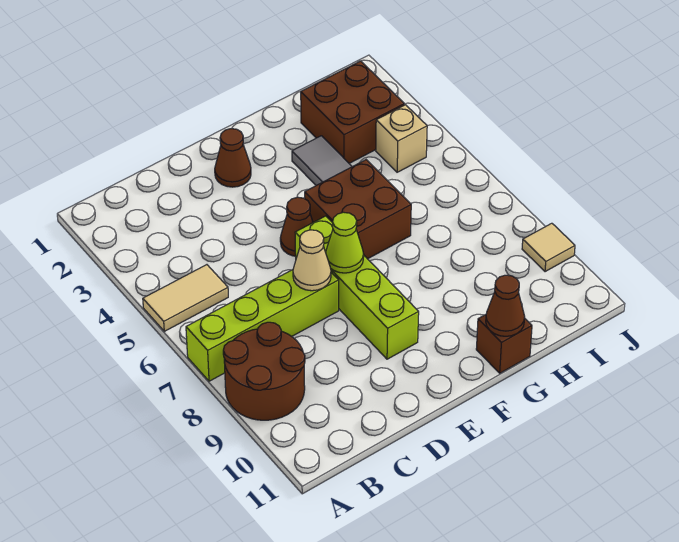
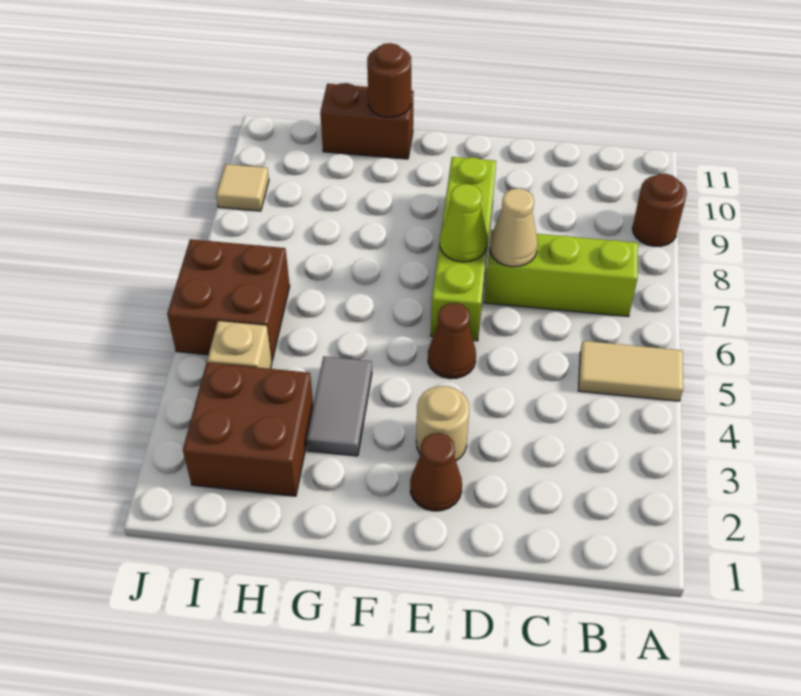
lime 1x4 brick [186,270,339,381] -> lime 1x3 brick [484,230,638,317]
brown 2x2 round brick [223,322,305,420] -> brown 1x1 round brick [632,174,687,246]
none -> tan 1x1 round brick [416,386,469,460]
brown 2x2 brick [305,160,411,259] -> brown 2x2 brick moved to [167,239,290,360]
brown 1x1 brick [476,315,532,373] -> brown 1x2 brick [320,83,414,159]
brown 1x1 cone [486,275,525,336] -> brown 1x1 round brick [367,43,411,117]

